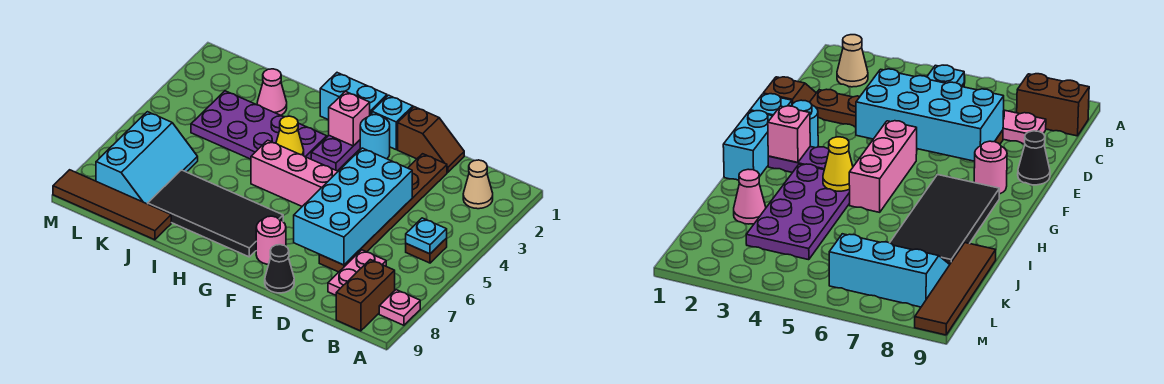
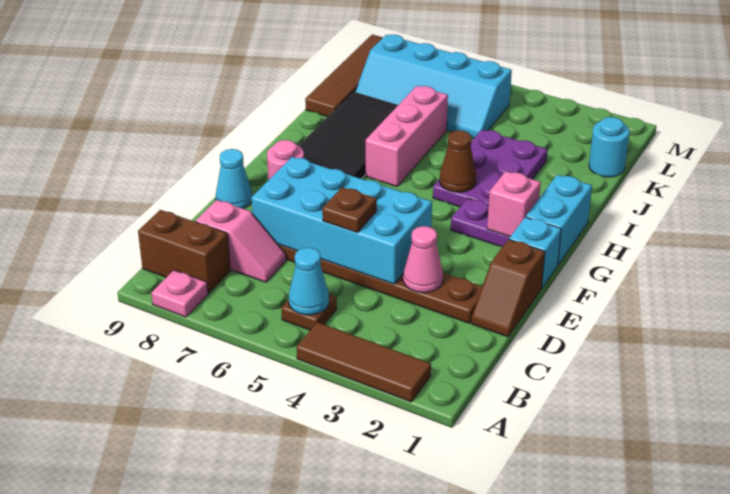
none -> brown 1x3 tile [297,322,431,402]
tan 1x1 cone [463,160,493,209] -> none
cyan 1x1 plate [406,218,447,254] -> cyan 1x1 cone [289,248,329,315]
pink 1x2 plate [328,250,386,295] -> pink 1x2 slope [196,200,286,282]
none -> brown 1x1 plate [322,187,377,233]
black 1x1 cone [265,245,294,293] -> cyan 1x1 cone [216,149,252,209]
cyan 1x1 round brick [360,115,390,159] -> cyan 1x1 round brick moved to [589,117,629,177]
pink 1x3 brick [251,140,338,206] -> pink 1x3 brick moved to [366,86,448,186]
purple 2x4 plate [191,91,327,159] -> purple 2x3 plate [433,130,548,207]
yellow 1x1 cone [276,116,304,156] -> brown 1x1 cone [440,130,476,192]
pink 1x1 cone [257,69,287,115] -> pink 1x1 cone moved to [403,226,443,293]
cyan 2x3 slope [96,112,198,204] -> cyan 2x4 slope [355,35,512,138]

